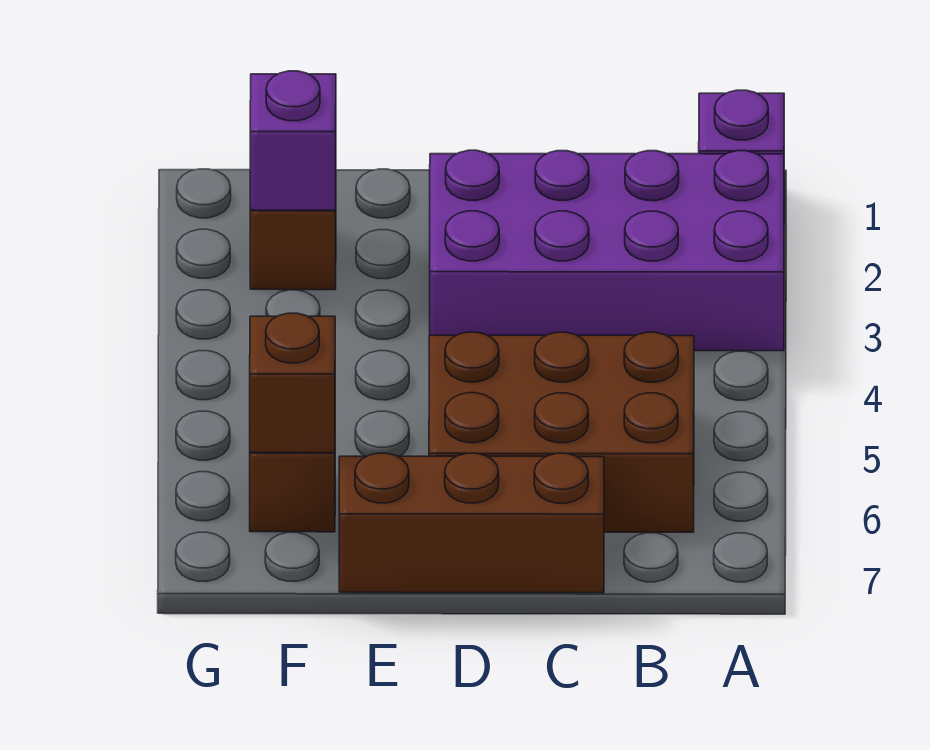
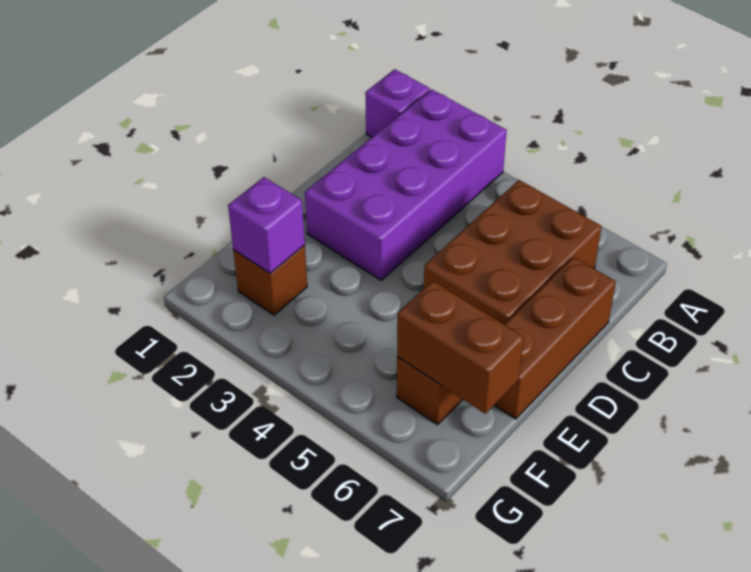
brown 1x1 brick [250,313,335,453] -> brown 1x2 brick [397,281,524,414]

